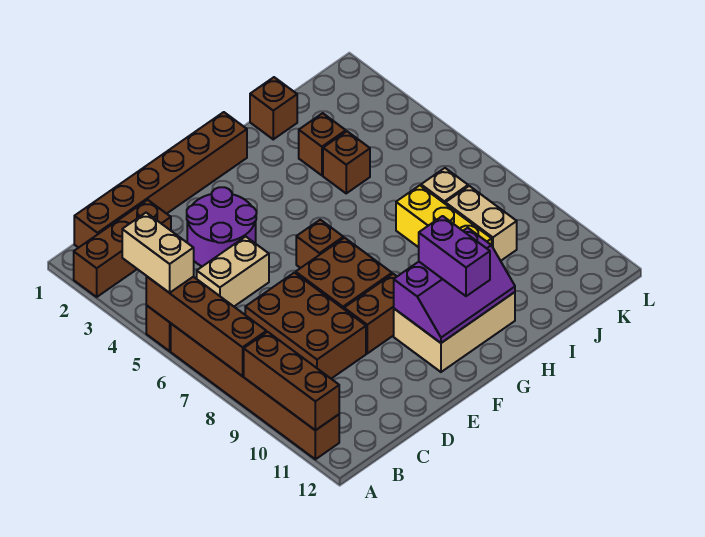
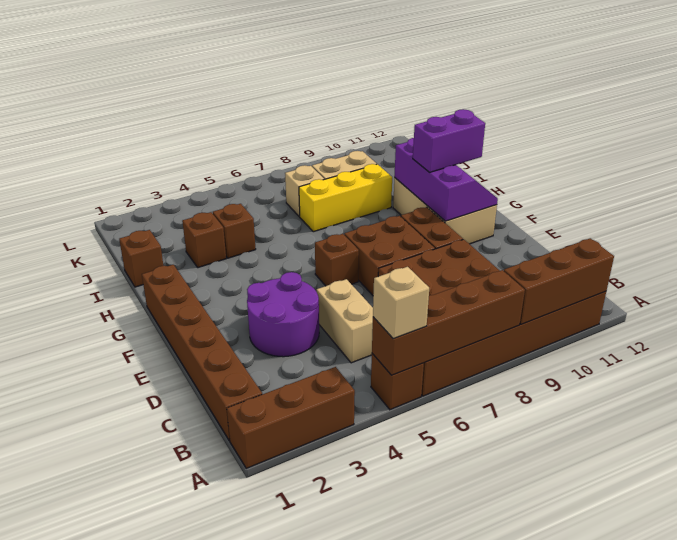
brown 1x3 brick [74,200,171,297] -> brown 1x3 brick turned to [227,367,355,468]
tan 1x2 brick [122,213,194,293] -> tan 1x1 brick [373,267,429,338]

